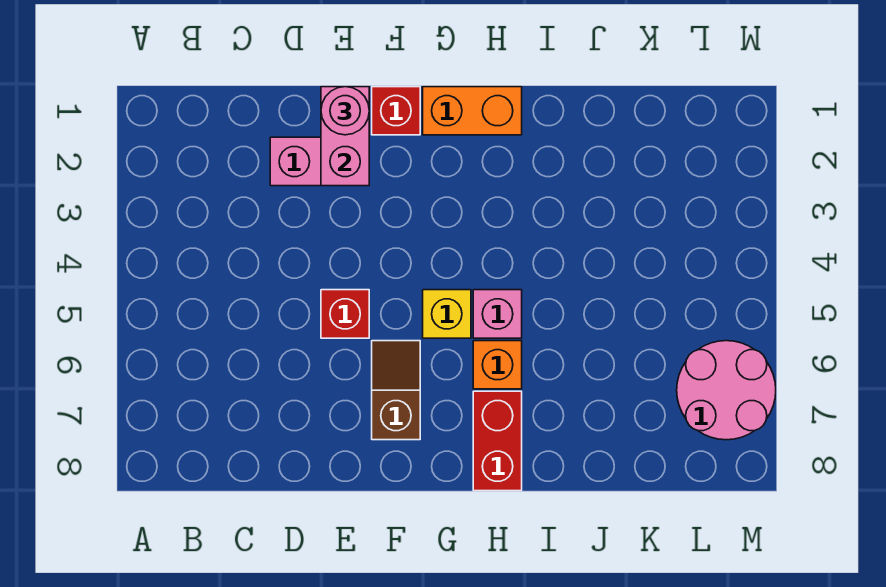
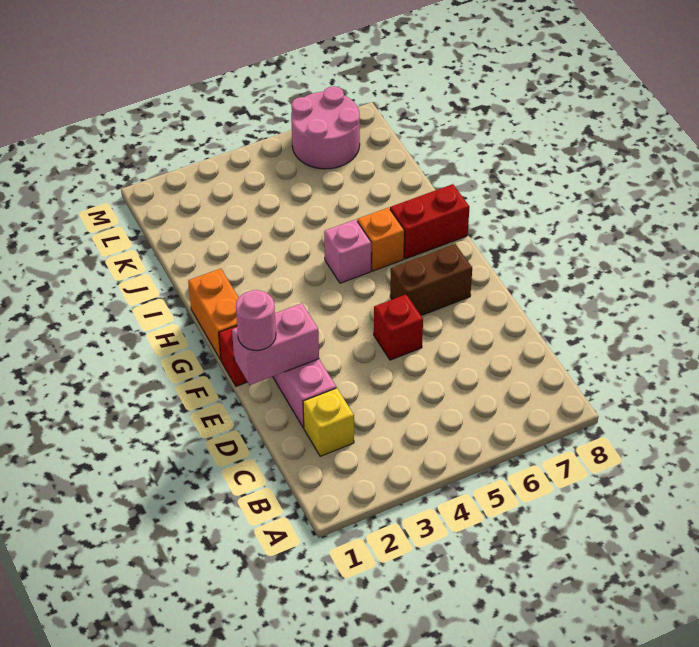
brown 1x2 slope [372,341,420,440] -> brown 1x2 brick [390,244,472,316]
yellow 1x1 brick [423,290,471,338] -> yellow 1x1 brick moved to [303,388,354,456]

